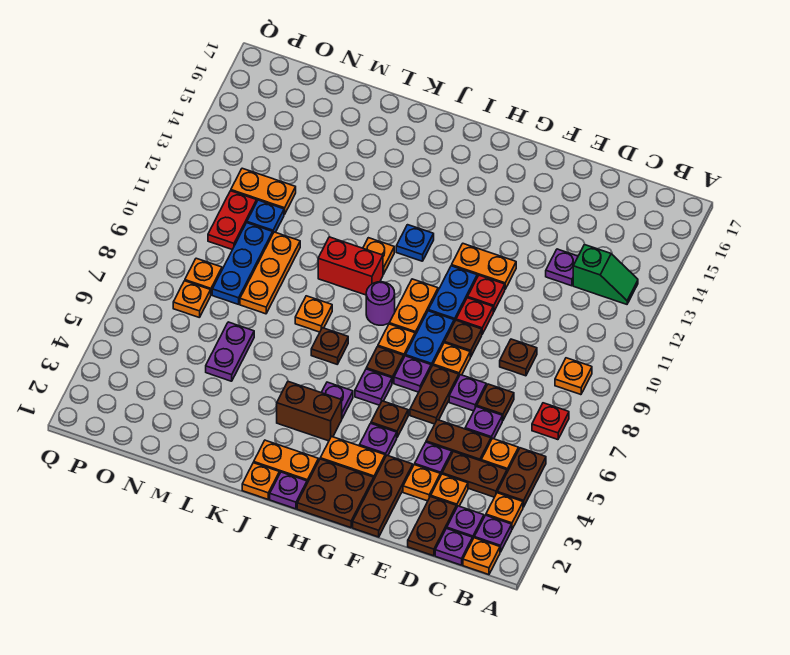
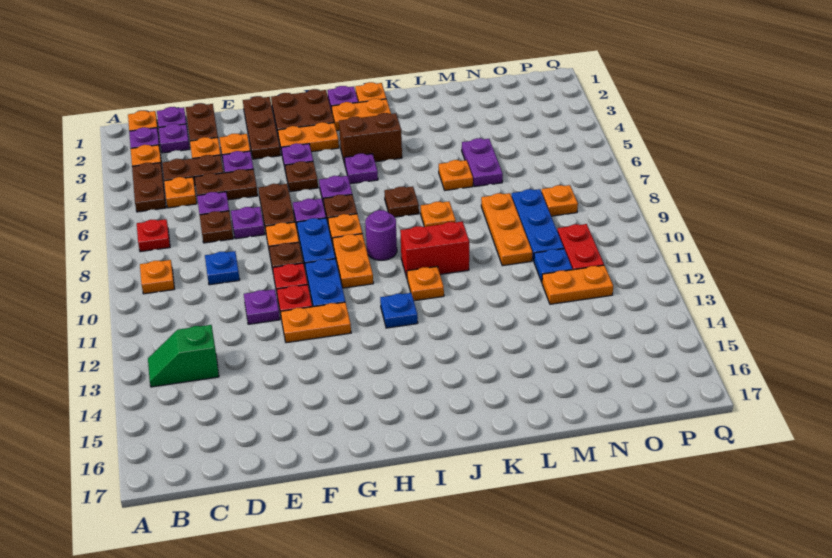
brown 1x1 plate [500,339,537,376] -> blue 1x1 plate [205,251,240,285]
purple 1x1 plate [546,249,578,286] -> purple 1x1 plate moved to [244,289,280,324]
orange 1x1 plate [173,281,211,318] -> orange 1x1 plate moved to [439,160,473,190]

